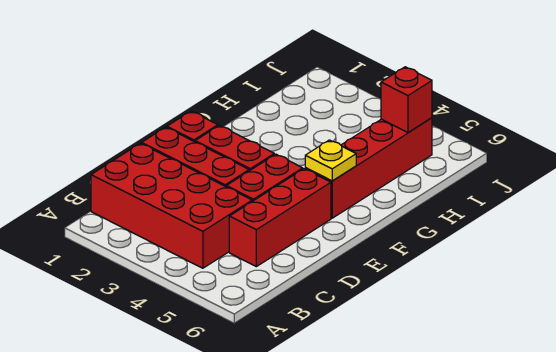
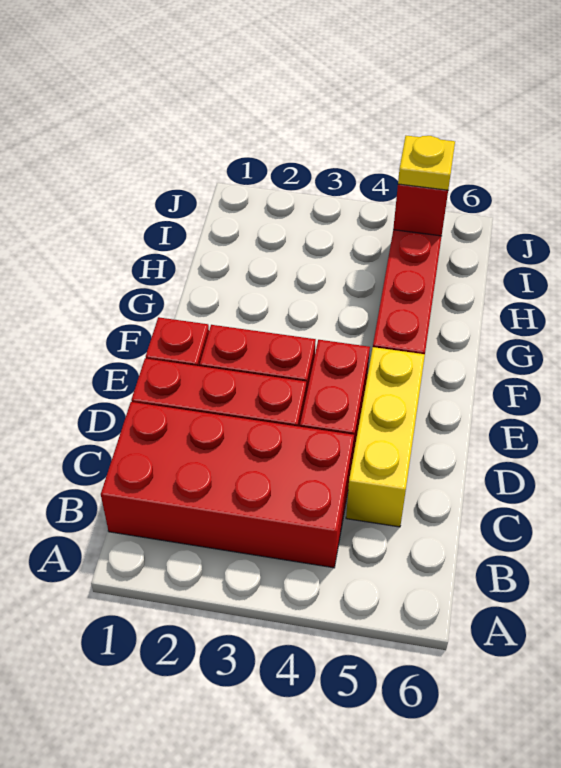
red 1x3 brick [229,169,331,267] -> yellow 1x3 brick [346,347,425,527]
yellow 1x1 plate [305,140,356,181] -> yellow 1x1 plate moved to [398,136,455,190]

